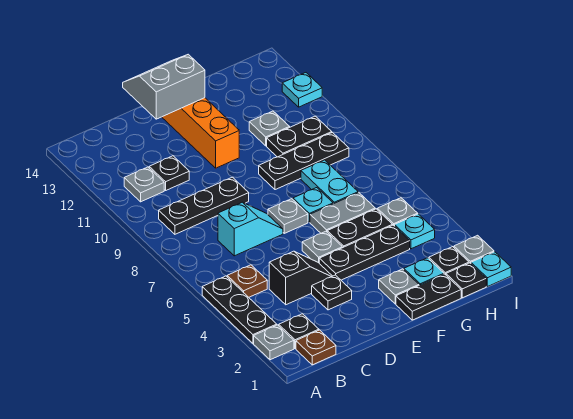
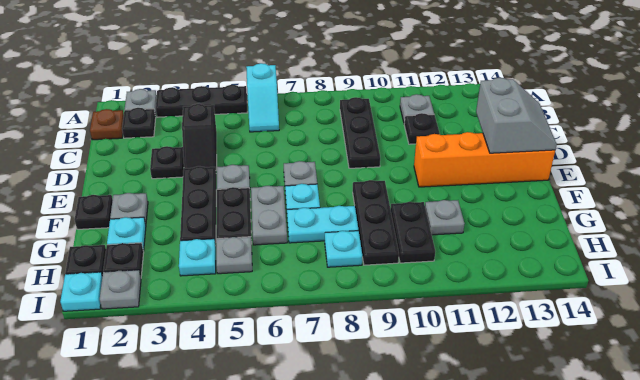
brown 1x1 plate [227,265,267,297] -> none
cyan 1x2 slope [218,202,283,256] -> cyan 1x2 slope moved to [246,63,279,132]
black 1x2 plate [396,274,461,320] -> black 1x1 plate [74,195,113,229]
cyan 1x1 plate [282,73,322,107] -> cyan 1x1 plate moved to [325,231,362,267]

